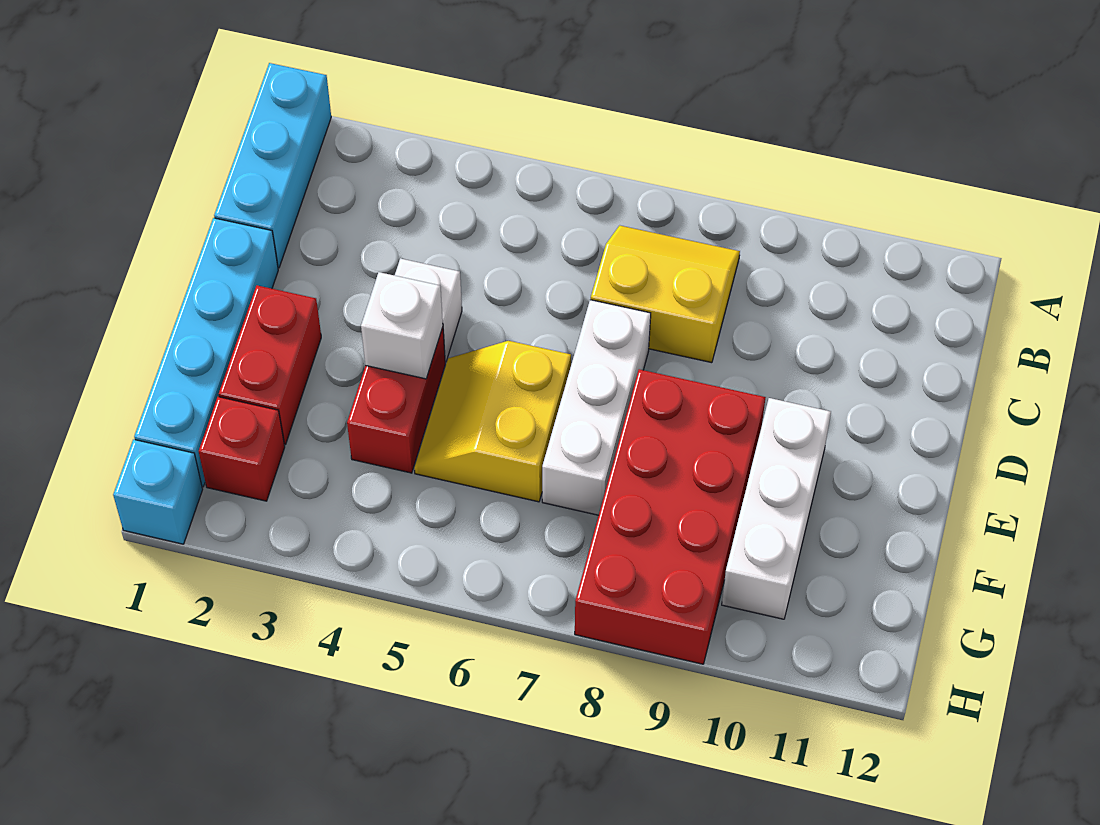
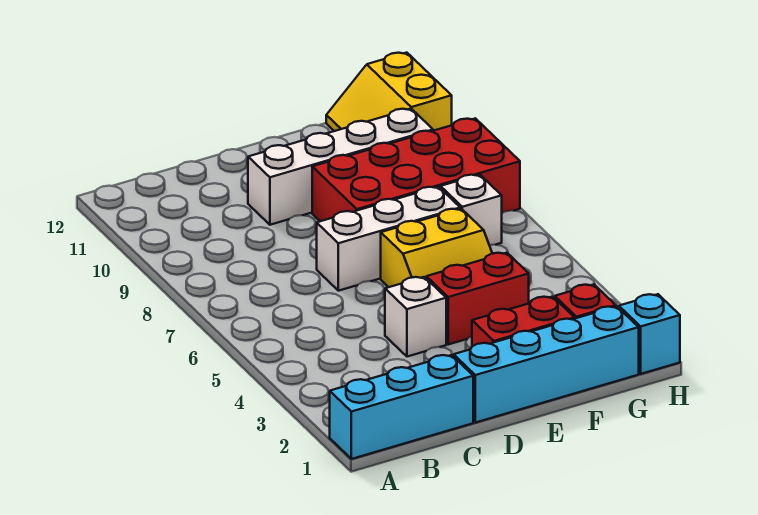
yellow 2x2 slope [591,225,740,363] -> yellow 2x2 slope moved to [326,53,452,131]
white 1x1 brick [361,272,443,379] -> white 1x1 brick moved to [441,175,502,245]
white 1x3 brick [722,398,831,619] -> white 1x4 brick [248,109,433,225]

